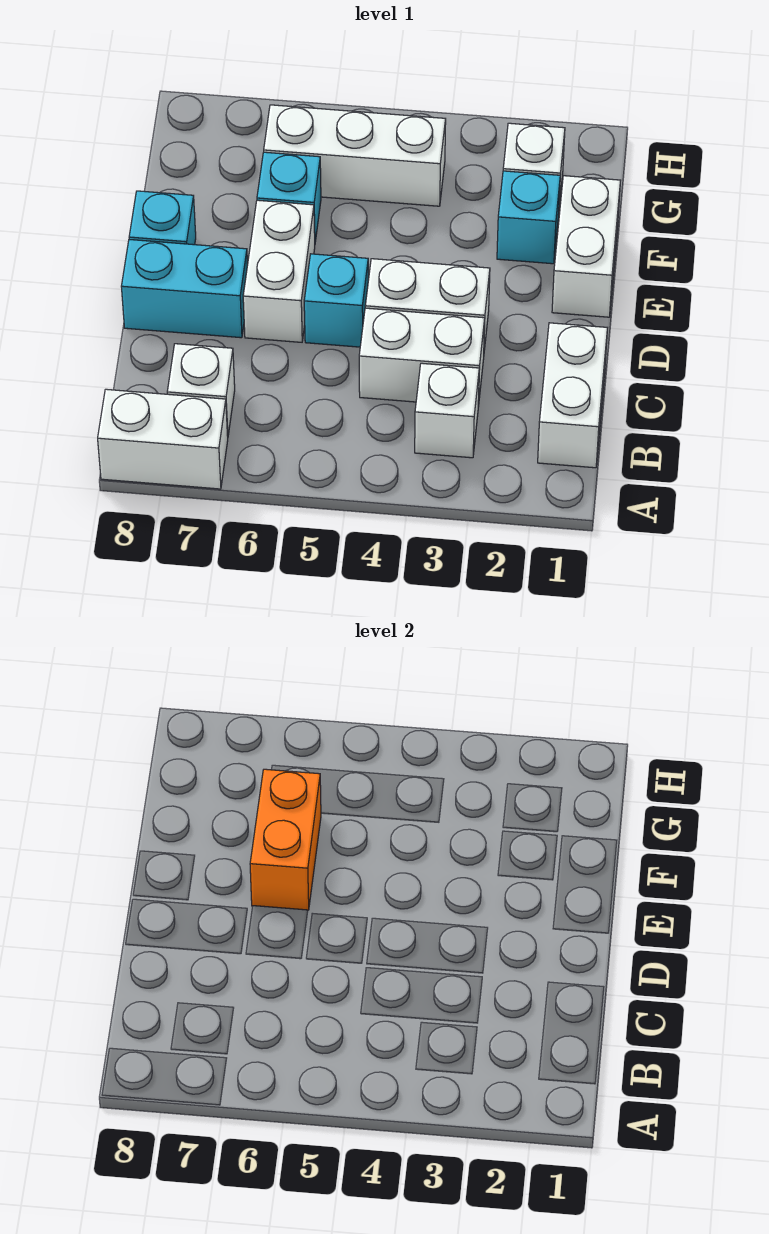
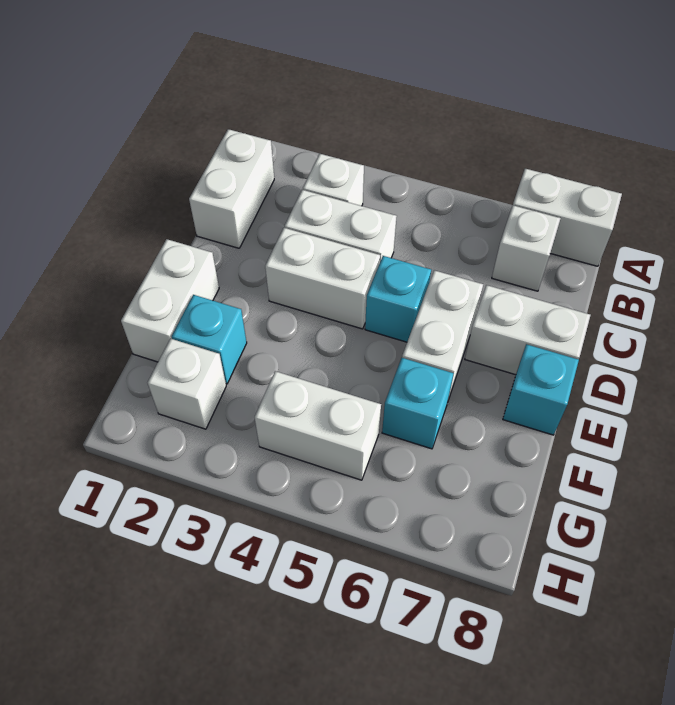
cyan 1x2 brick [121,240,248,338] -> white 1x2 brick [465,285,590,375]
orange 1x2 brick [250,769,321,910] -> none
white 1x3 brick [264,105,446,206] -> white 1x2 brick [255,371,381,480]

